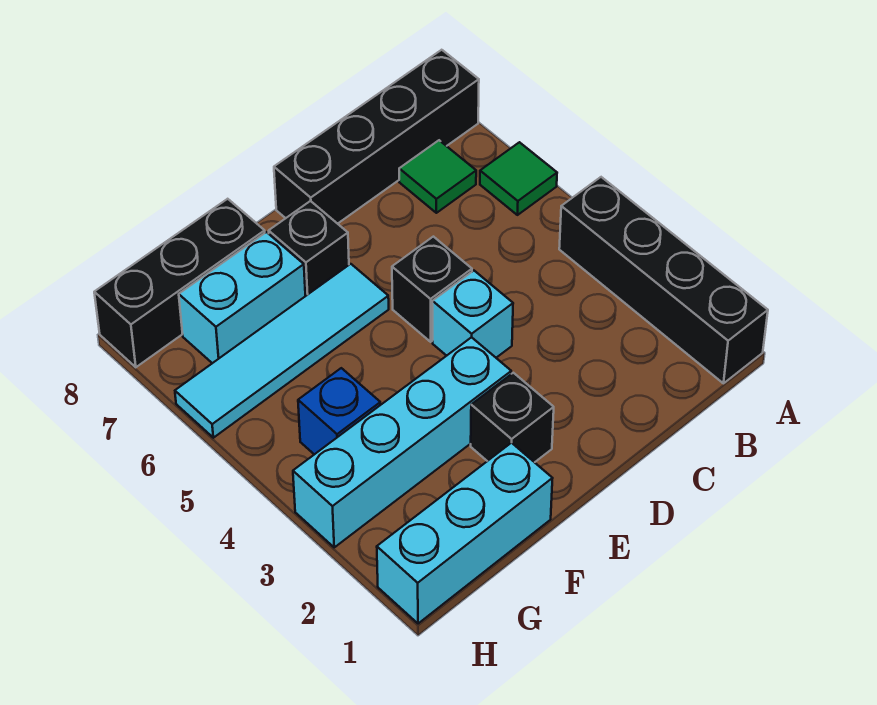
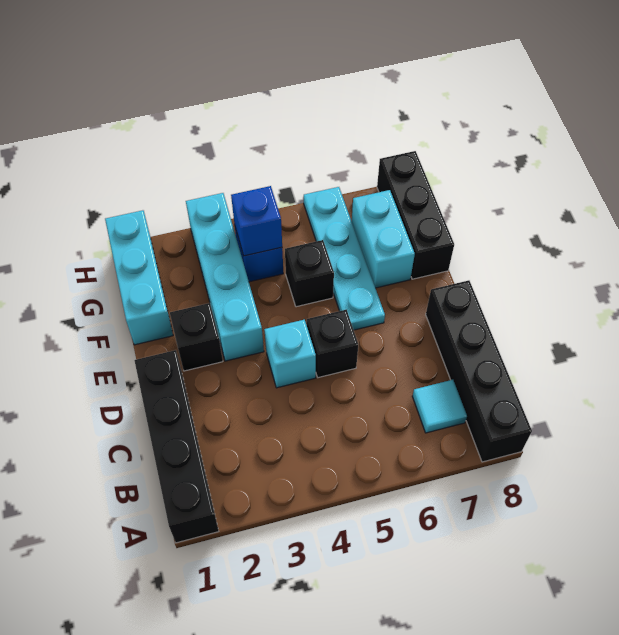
black 1x4 brick [559,177,768,383] -> black 1x4 brick turned to [134,350,219,543]
green 1x1 tile [480,142,557,215] -> none
green 1x1 tile [399,140,476,213] -> cyan 1x1 tile [412,380,467,433]
cyan 1x4 tile [175,264,389,438] -> cyan 1x4 plate [304,187,385,330]
black 1x1 brick [269,201,349,296] -> black 1x1 brick moved to [285,240,334,307]
none -> blue 1x1 brick [231,186,282,256]

